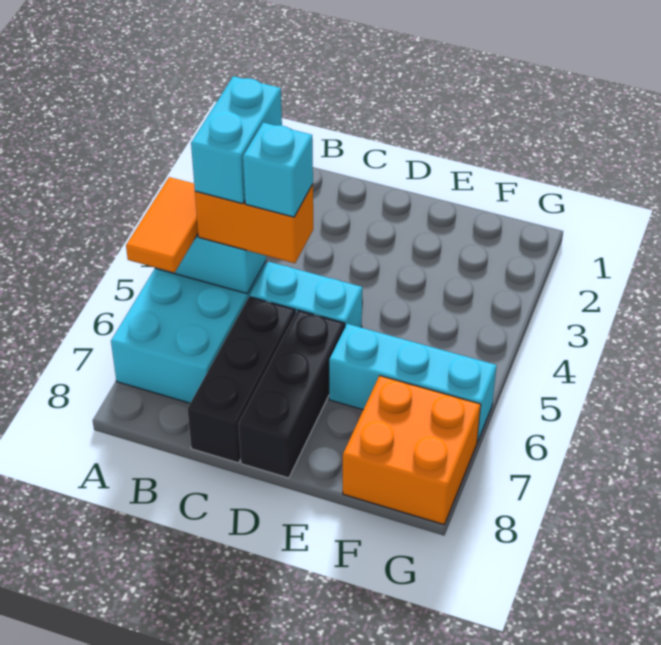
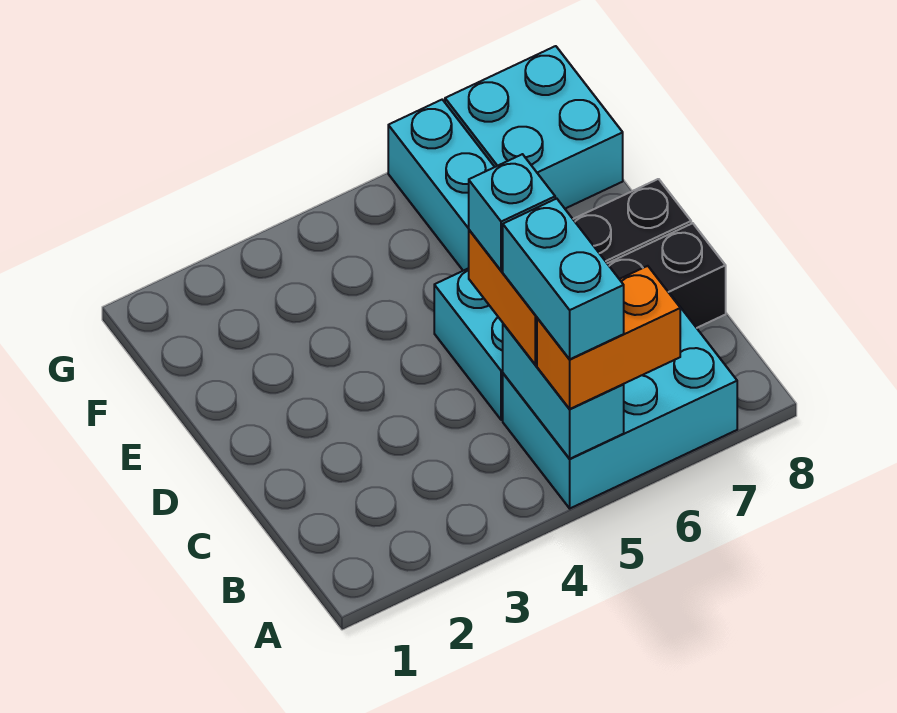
orange 1x2 tile [126,177,198,273] -> orange 1x2 brick [537,266,680,409]
cyan 1x2 brick [191,76,282,204] -> cyan 1x2 brick turned to [503,199,624,359]
orange 2x2 brick [343,376,481,525] -> cyan 2x2 brick [445,46,623,209]

